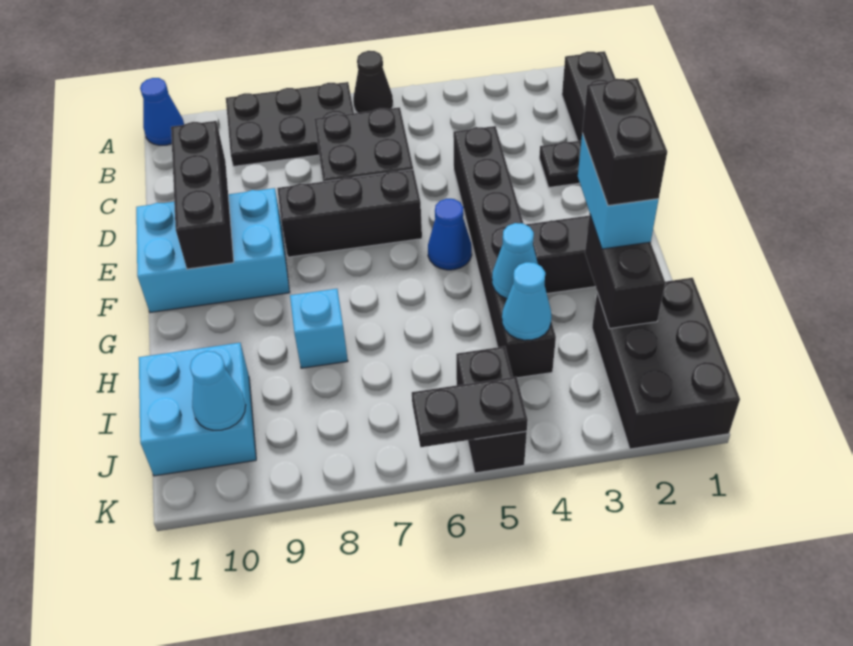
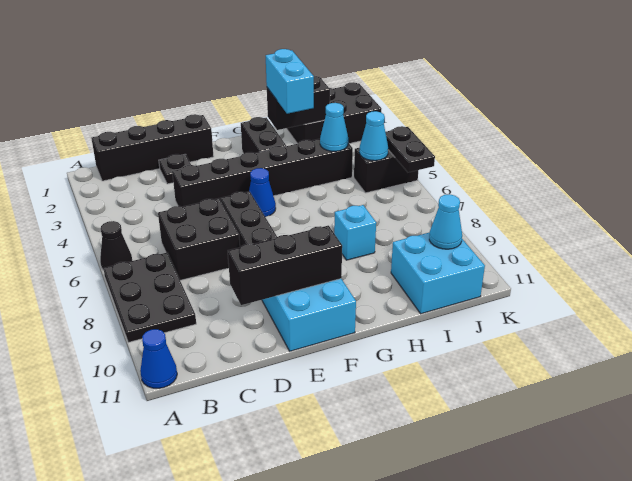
cyan 1x2 brick [578,133,659,249] -> cyan 1x2 brick turned to [266,49,314,114]
black 1x2 brick [582,78,667,206] -> none
cyan 1x1 cone [492,223,538,299] -> cyan 1x1 cone moved to [359,111,388,161]

